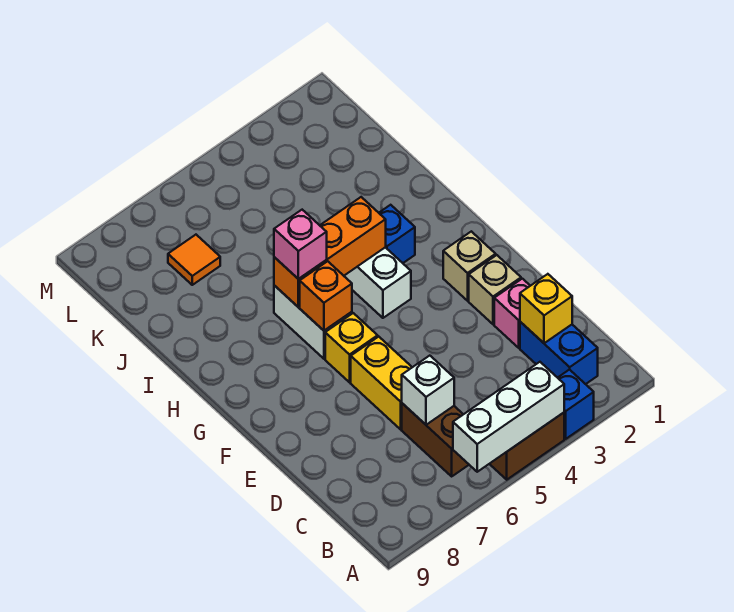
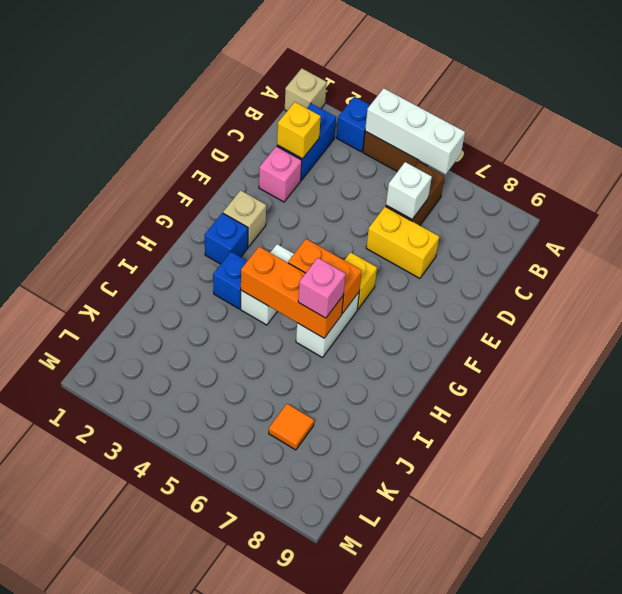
yellow 1x2 brick [351,337,412,429] -> yellow 1x2 brick turned to [366,206,439,278]
tan 1x1 brick [469,255,521,324] -> tan 1x1 brick moved to [285,68,327,111]
none -> blue 1x1 brick [204,213,248,264]
orange 1x1 brick [300,261,352,331] -> orange 1x2 brick [288,239,362,313]

